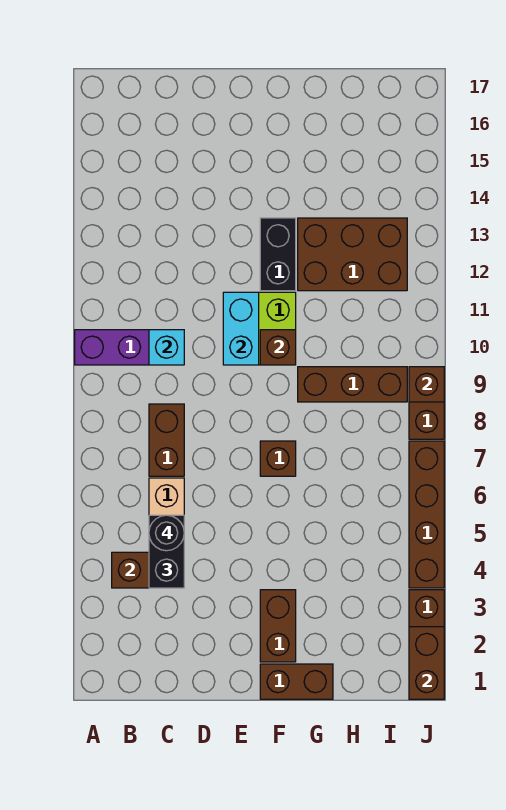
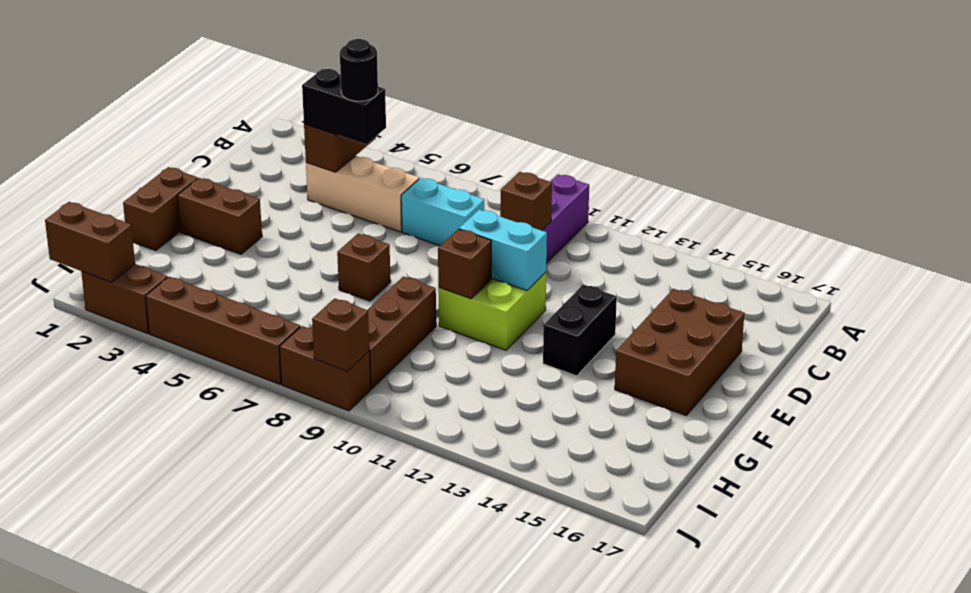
brown 1x2 brick [149,404,184,476] -> cyan 1x2 brick [401,178,484,246]
cyan 1x1 brick [149,330,184,365] -> brown 1x1 brick [500,172,552,230]
black 1x2 brick [260,218,296,291] -> black 1x2 brick turned to [543,285,617,376]
brown 2x3 brick [298,218,407,291] -> brown 2x3 brick moved to [615,289,744,416]

